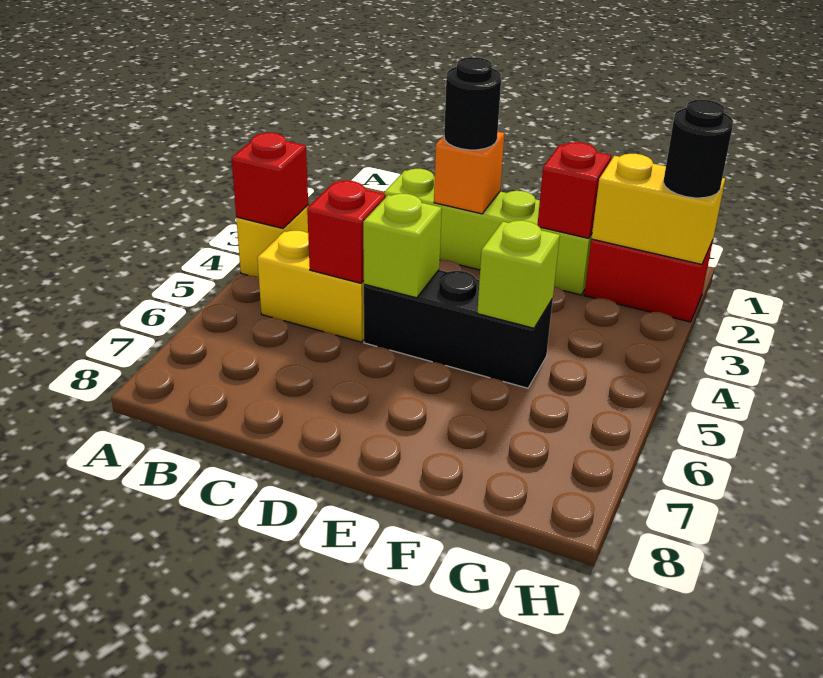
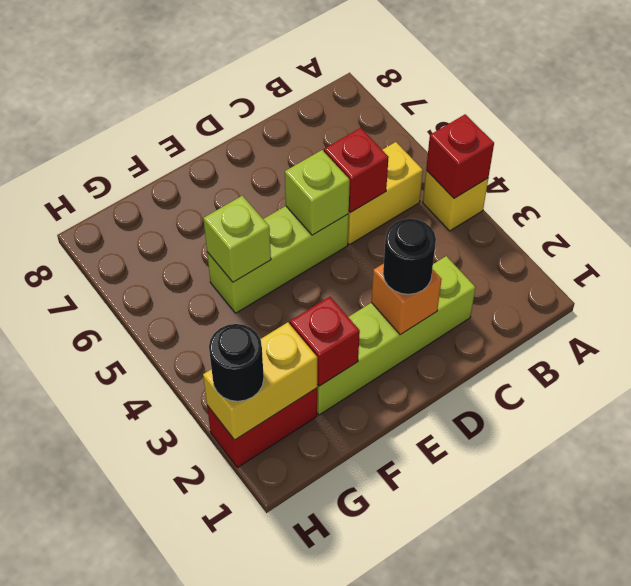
black 1x3 brick [364,270,553,388] -> lime 1x3 brick [207,206,349,313]

